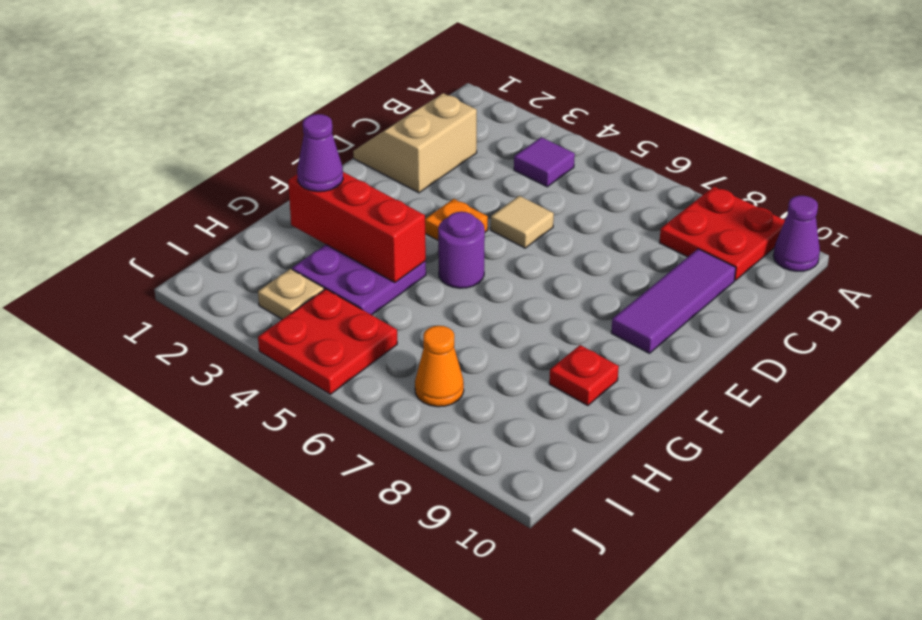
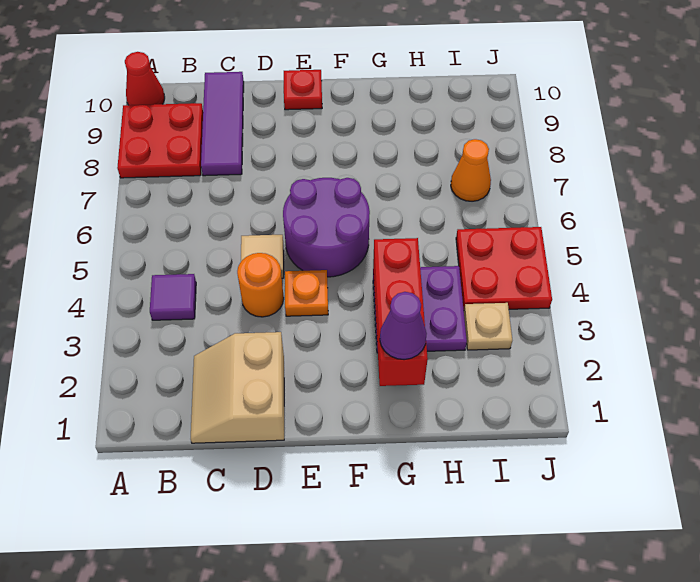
purple 1x1 cone [773,196,820,271] -> red 1x1 cone [125,52,165,105]
tan 2x2 slope [353,93,477,193] -> tan 2x2 slope turned to [191,332,284,443]
purple 1x3 tile [611,249,736,353] -> purple 1x3 tile turned to [201,72,244,176]
none -> orange 1x1 round brick [237,253,284,317]
purple 1x1 round brick [438,212,485,288] -> purple 2x2 round brick [283,178,370,277]
red 1x1 plate [549,345,619,406] -> red 1x1 plate moved to [284,70,322,110]

